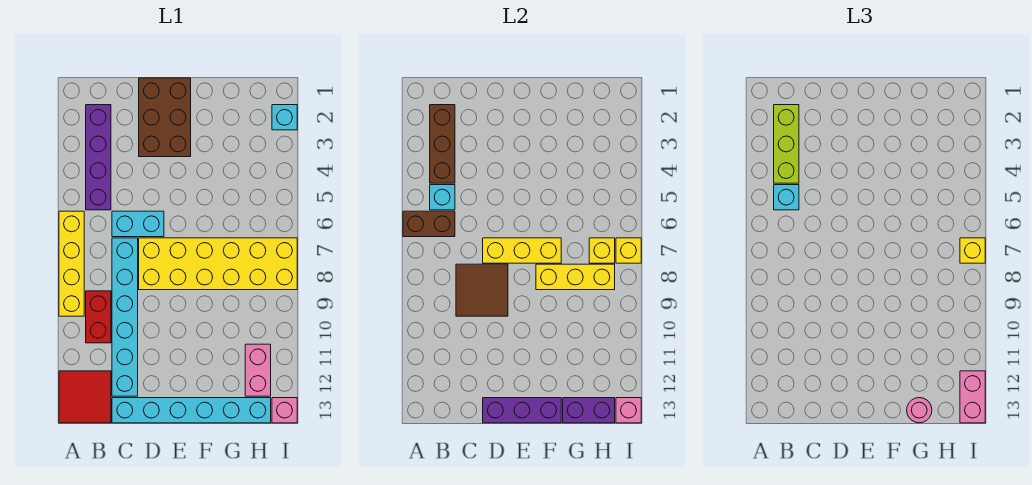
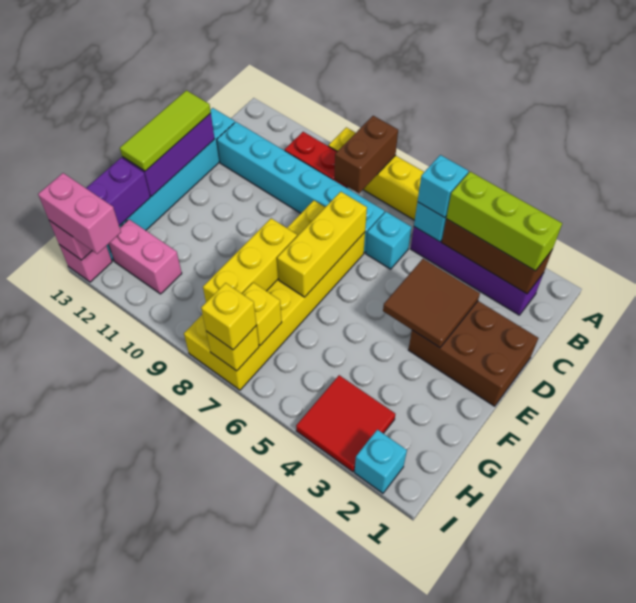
brown 1x2 brick [403,211,455,237] -> brown 1x2 brick moved to [335,116,398,193]
red 2x2 tile [59,371,111,423] -> red 2x2 tile moved to [296,375,395,472]
cyan 1x2 brick [112,211,164,237] -> cyan 1x1 brick [366,212,411,269]
brown 2x2 tile [456,264,508,316] -> brown 2x2 tile moved to [383,259,480,348]
none -> lime 1x3 tile [120,90,211,171]
pink 1x1 round brick [907,398,932,423] -> none

